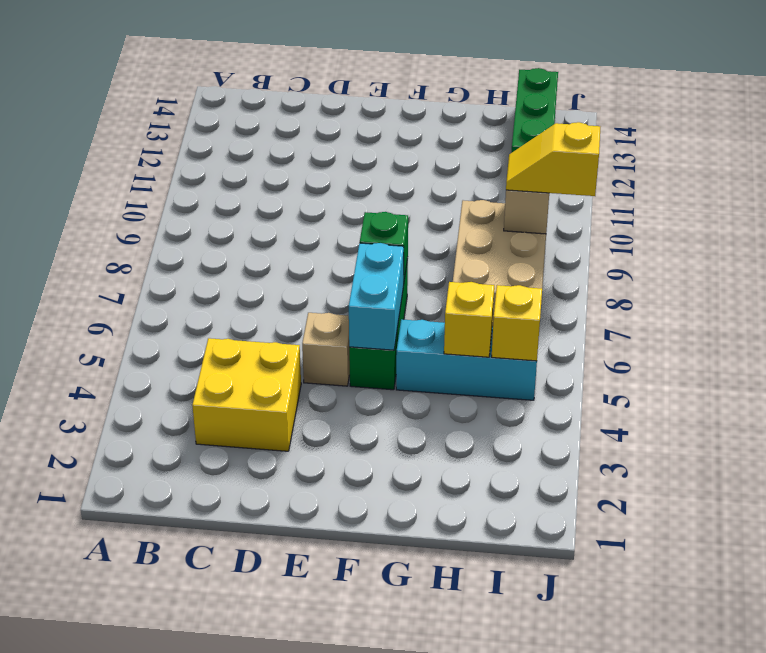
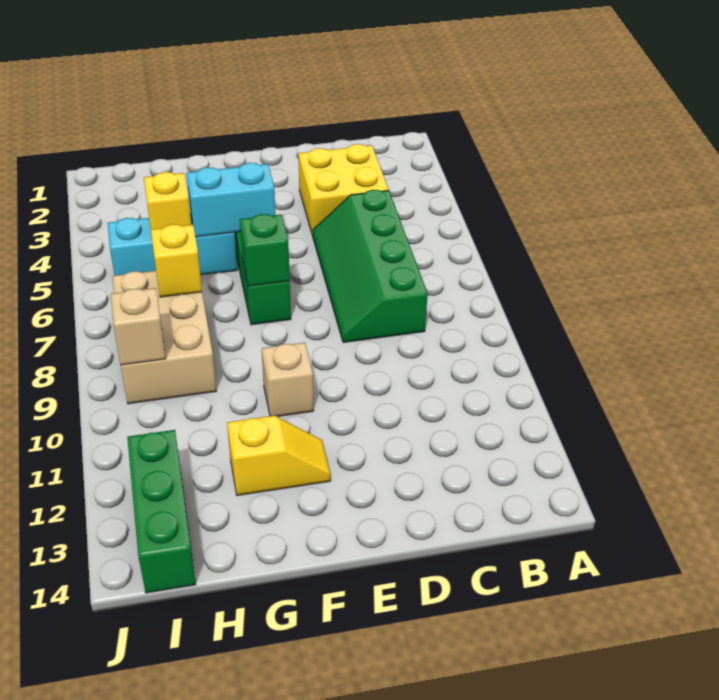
none -> green 2x4 slope [313,190,428,343]
tan 1x1 brick [302,313,350,386] -> tan 1x1 brick moved to [262,342,314,417]
cyan 1x2 brick [349,243,404,350] -> cyan 1x2 brick turned to [186,163,275,237]
yellow 1x1 brick [492,285,542,361] -> yellow 1x1 brick moved to [151,224,202,297]
yellow 1x2 slope [506,122,600,196] -> yellow 1x2 slope moved to [227,416,331,496]

